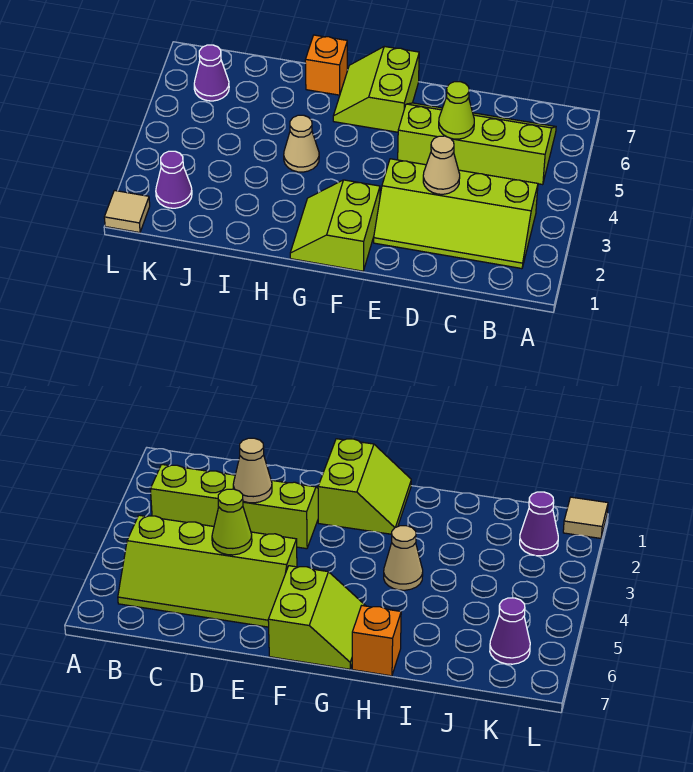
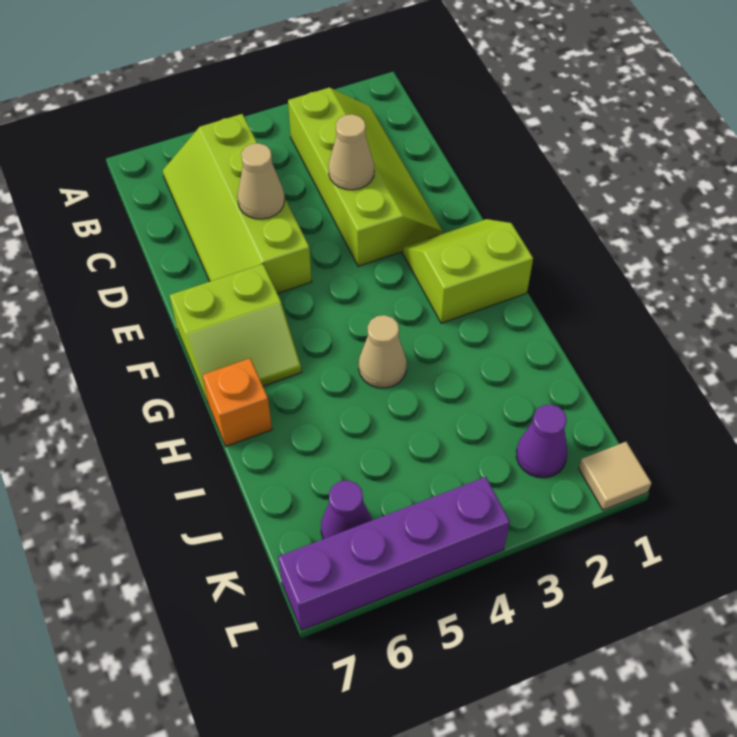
lime 1x1 cone [439,82,474,139] -> tan 1x1 cone [237,143,285,219]
lime 2x2 slope [290,180,380,271] -> lime 2x2 slope turned to [403,219,533,323]
none -> purple 1x4 brick [278,477,510,631]

